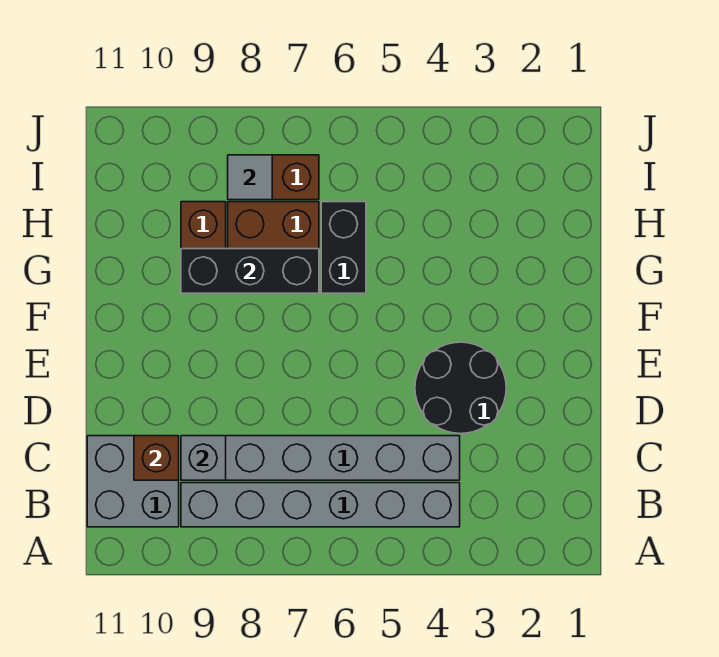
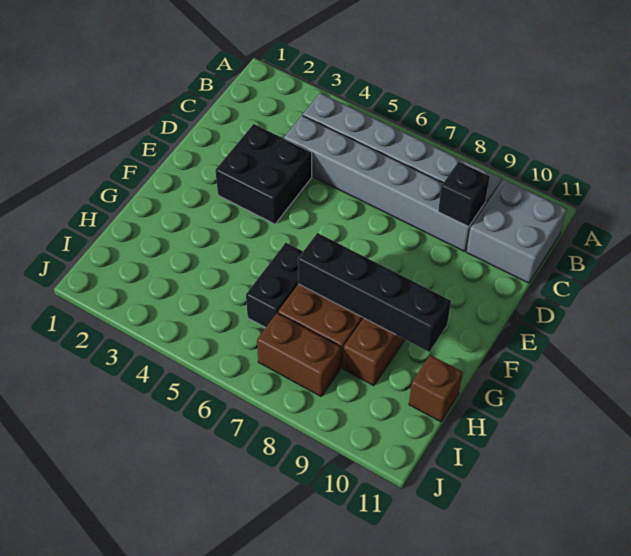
grey 1x1 brick [181,436,226,480] -> black 1x1 brick [438,162,490,227]
brown 1x1 brick [134,436,179,480] -> brown 1x1 brick moved to [409,355,463,422]
black 2x2 round brick [415,342,506,434] -> black 2x2 brick [215,124,312,224]
black 1x3 brick [181,249,319,293] -> black 1x4 brick [298,233,451,352]
grey 1x1 tile [228,155,272,200] -> none

